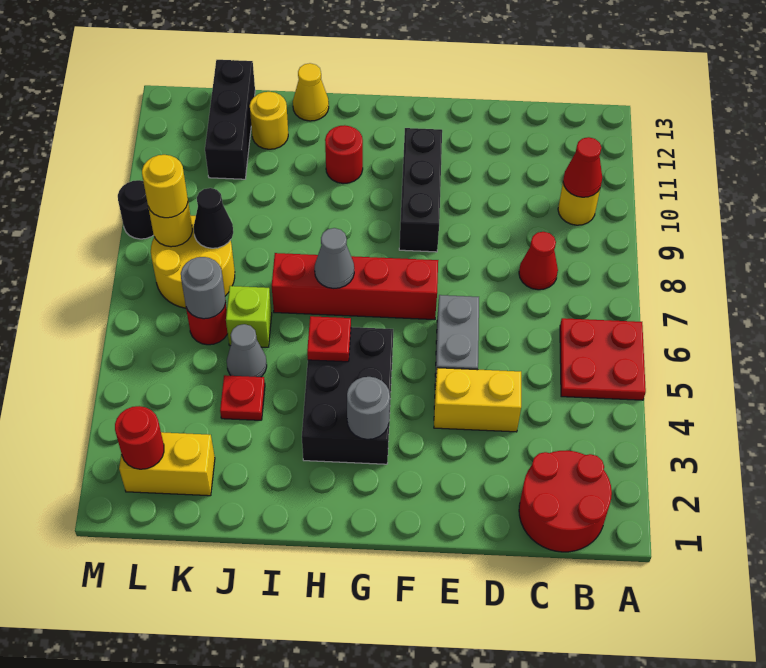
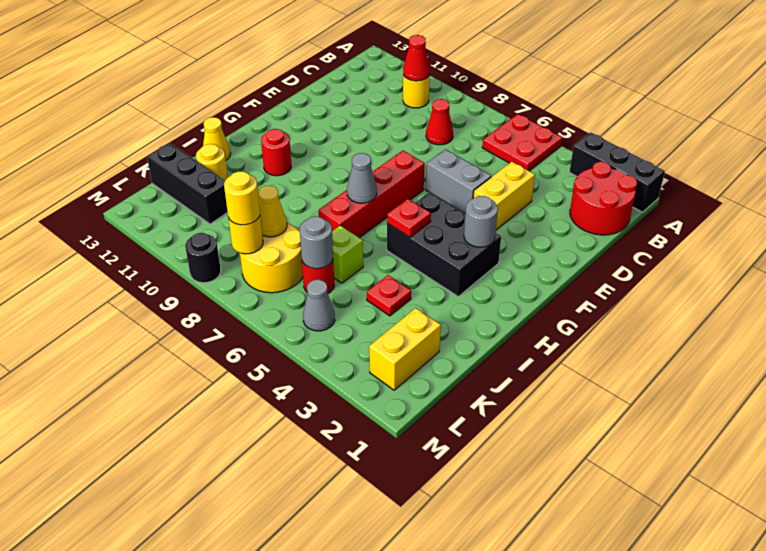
black 1x3 brick [399,128,442,252] -> black 1x3 brick moved to [570,132,665,212]
grey 1x1 cone [227,324,267,377] -> grey 1x1 cone moved to [303,280,335,331]
black 1x1 cone [194,188,233,248] -> yellow 1x1 cone [259,186,287,237]
red 1x1 round brick [115,406,164,469] -> none

